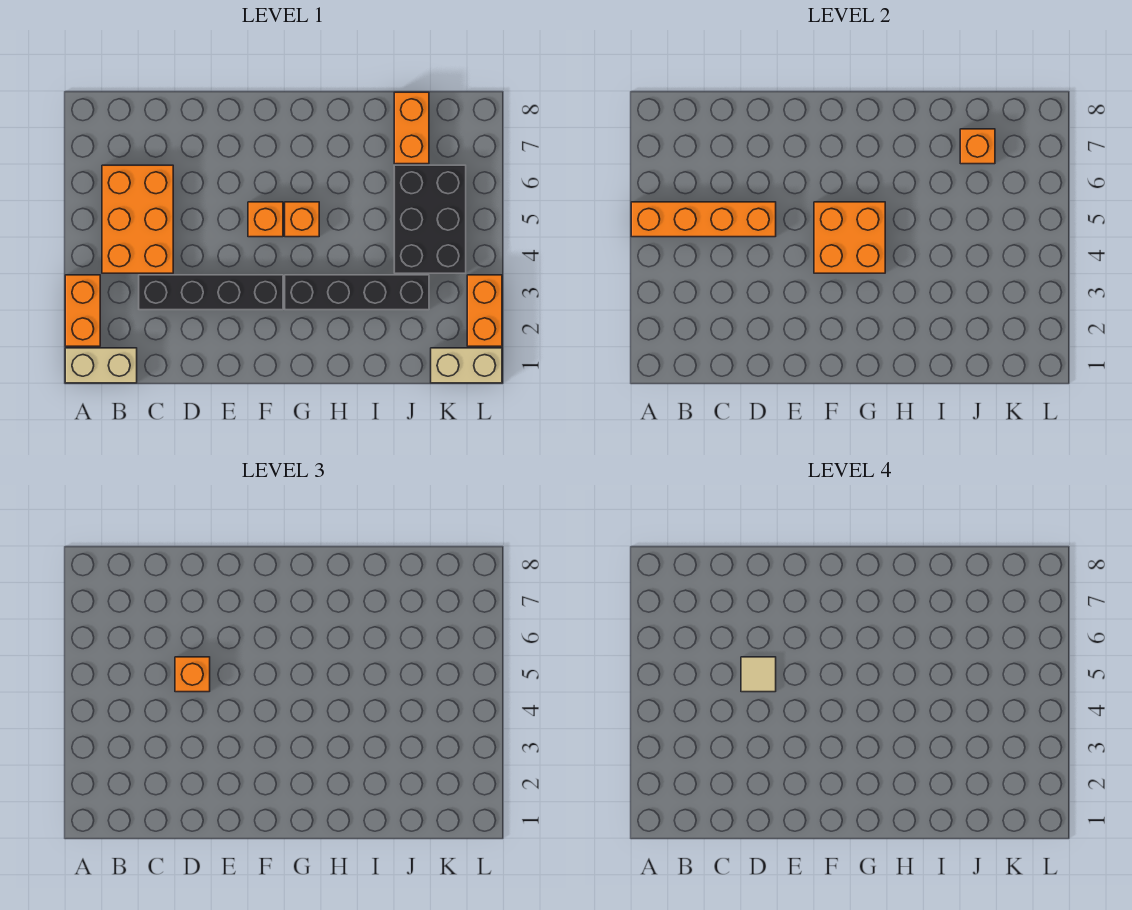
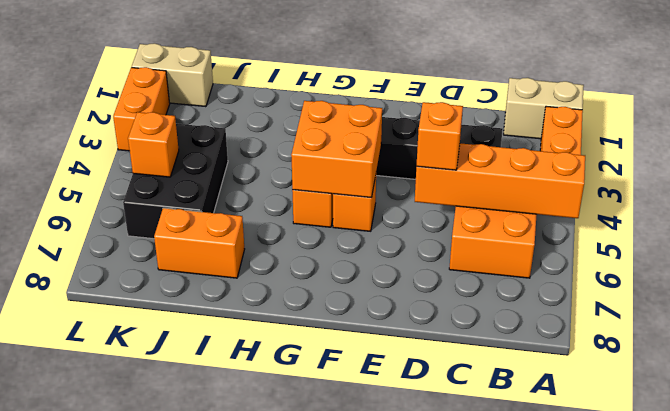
tan 1x1 tile [741,657,776,692] -> none
black 1x4 brick [285,275,429,310] -> none
orange 1x2 brick [394,92,429,164] -> orange 1x2 brick turned to [154,208,245,278]
orange 1x1 brick [960,129,995,164] -> orange 1x1 brick moved to [128,112,179,177]

